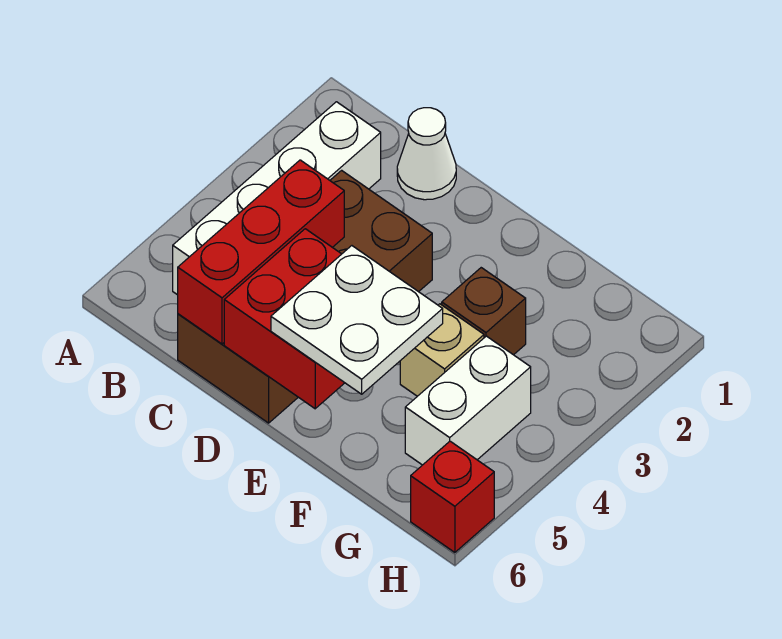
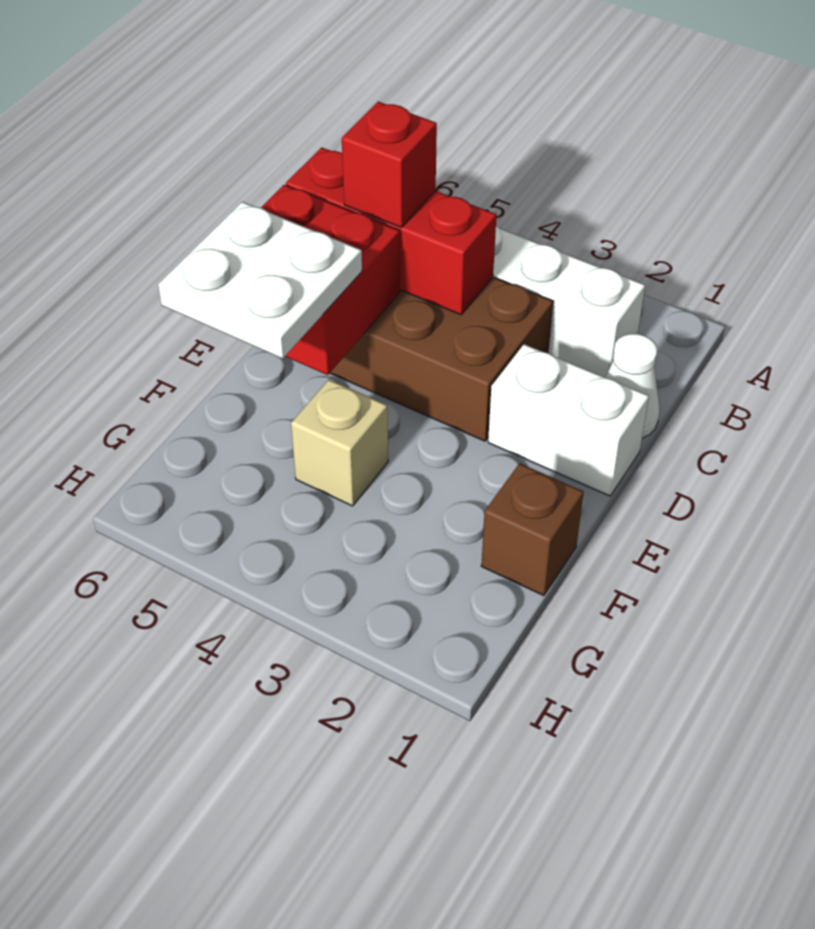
brown 1x1 brick [442,268,526,355] -> brown 1x1 brick moved to [481,463,584,596]
white 1x2 brick [405,336,531,465] -> white 1x2 brick moved to [488,344,649,496]
red 1x1 brick [411,441,494,552] -> red 1x1 brick moved to [342,102,437,228]

